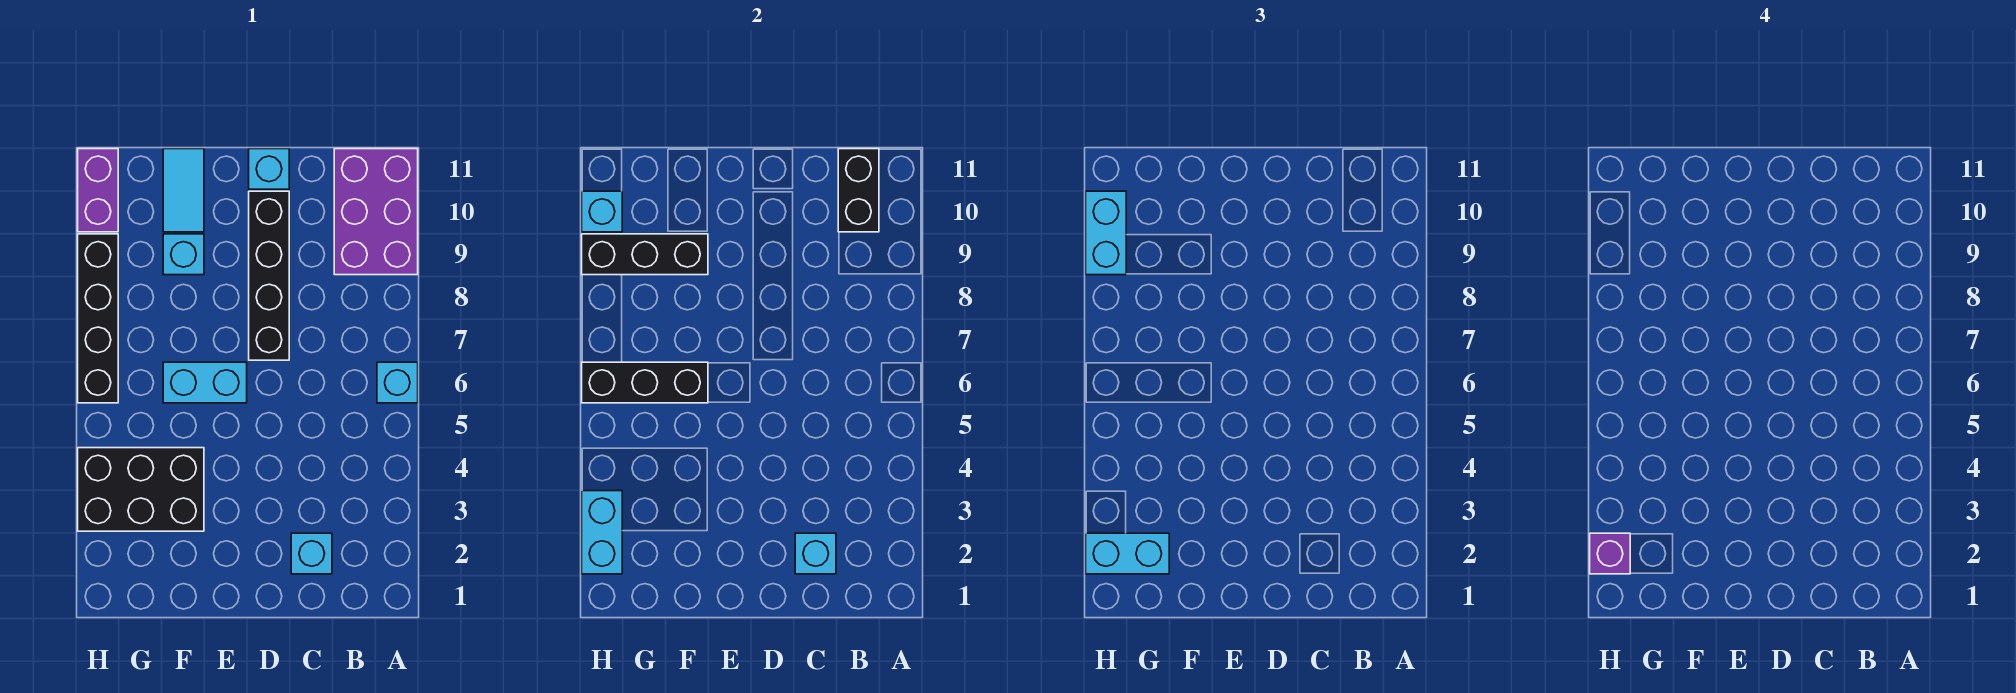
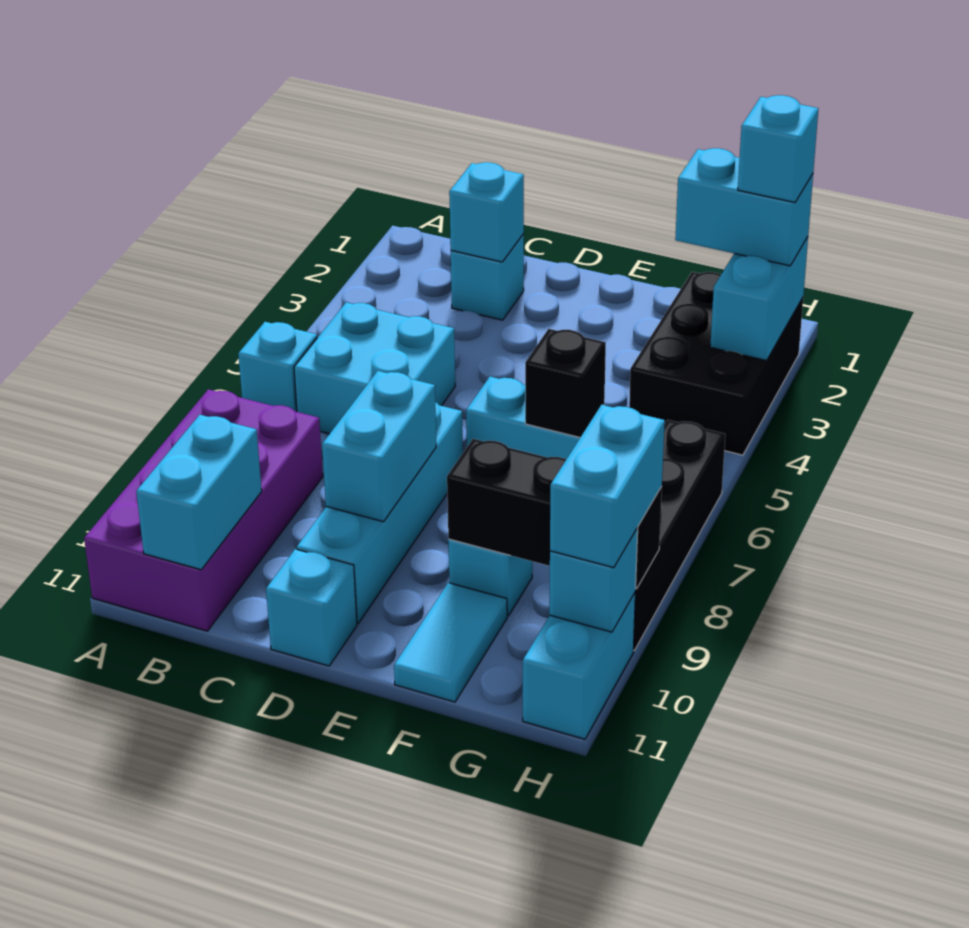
purple 2x3 brick [334,149,418,275] -> purple 2x4 brick [84,389,323,631]
none -> cyan 2x2 brick [294,302,455,434]
black 1x2 brick [838,149,879,232] -> cyan 1x2 brick [136,415,262,570]
black 1x4 brick [249,191,289,360] -> cyan 1x4 brick [297,402,463,623]
none -> cyan 1x2 brick [322,371,436,522]
black 2x3 brick [78,448,204,531] -> black 2x3 brick turned to [629,272,803,455]
black 1x3 brick [582,362,708,403] -> black 1x1 brick [525,329,606,437]
purple 1x1 brick [1590,533,1630,574] -> cyan 1x1 brick [738,95,818,202]
purple 1x2 brick [78,149,118,232] -> cyan 1x2 brick [523,593,635,739]

